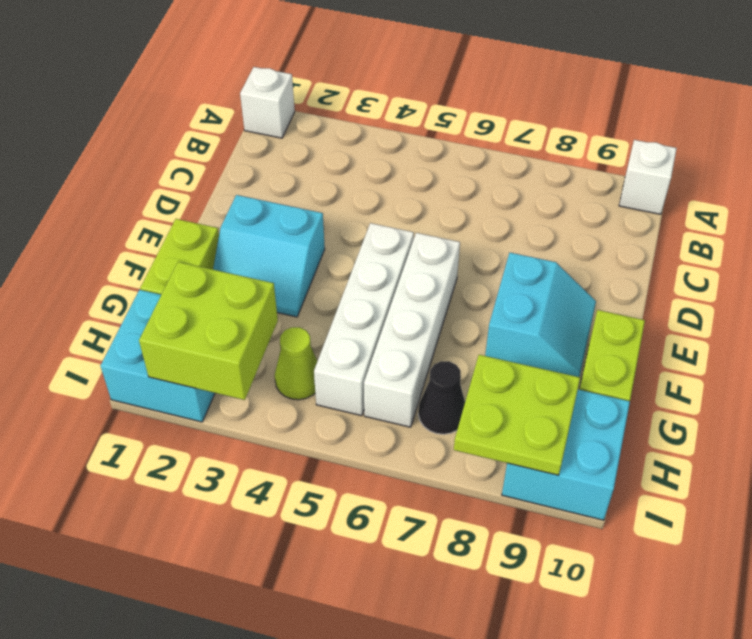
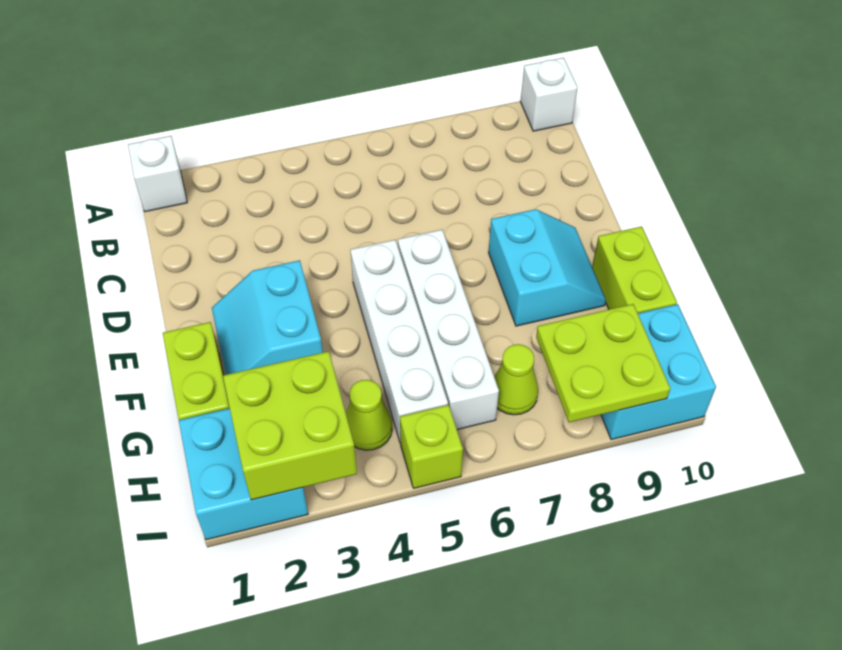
cyan 2x2 slope [213,195,325,317] -> cyan 2x2 slope turned to [212,260,323,375]
black 1x1 cone [418,361,465,434] -> lime 1x1 cone [494,344,538,415]
none -> lime 1x1 brick [400,405,463,488]

